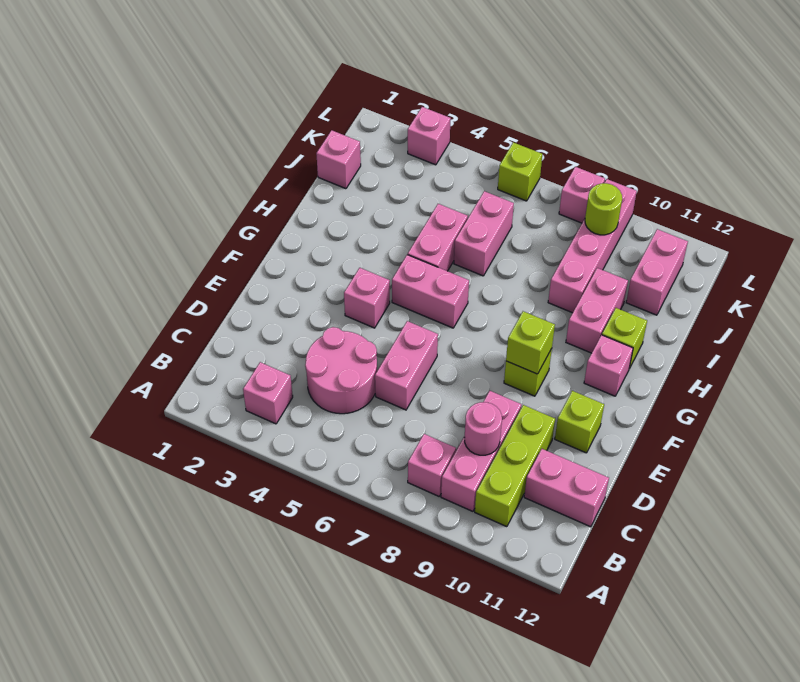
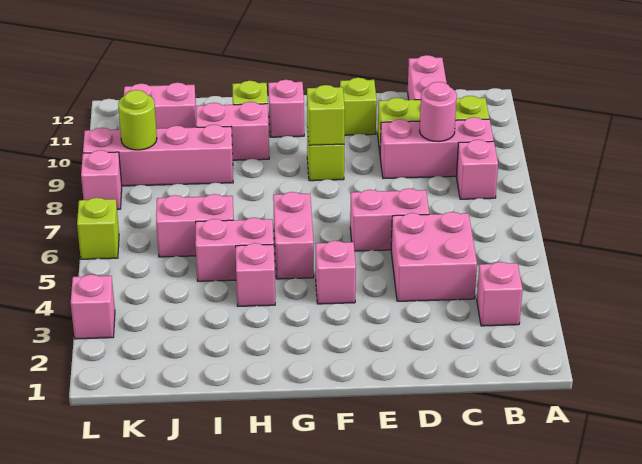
pink 2x2 round brick [305,327,377,414] -> pink 2x2 brick [391,212,477,301]
pink 1x1 brick [316,130,361,189] -> pink 1x1 brick moved to [236,243,275,306]

